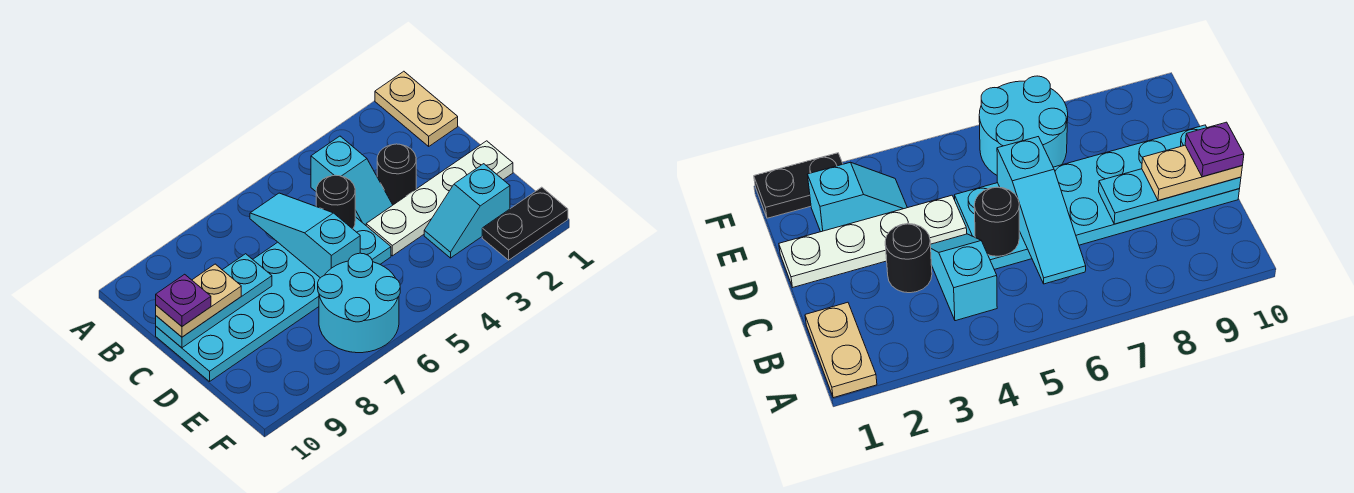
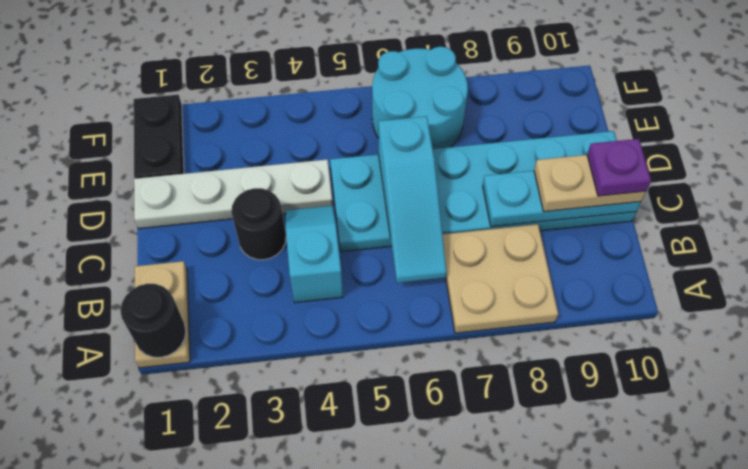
none -> tan 2x2 plate [443,224,558,333]
black 1x1 round brick [316,175,355,229] -> black 1x1 round brick moved to [120,284,186,357]
cyan 1x2 slope [424,164,510,258] -> none
black 1x2 plate [482,187,568,260] -> black 1x2 plate turned to [134,95,184,179]

